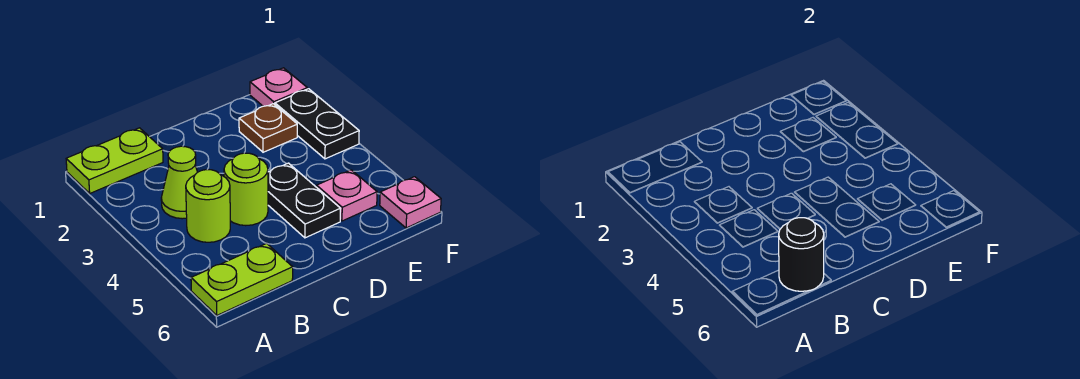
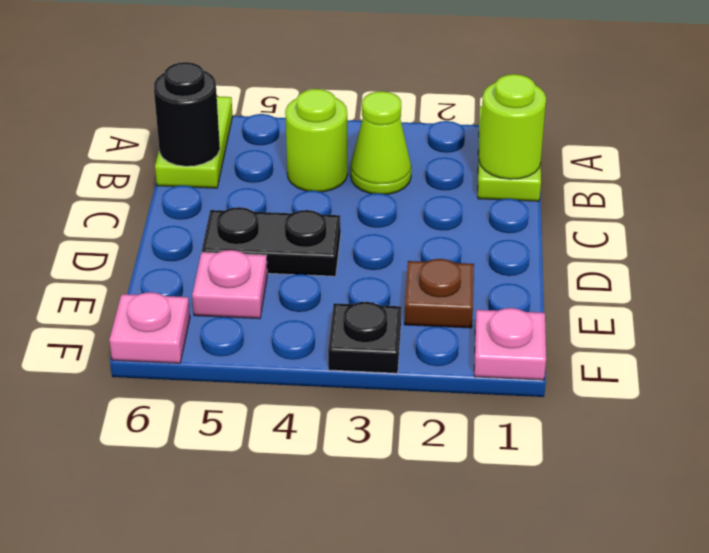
lime 1x1 round brick [224,153,268,226] -> lime 1x1 round brick moved to [479,74,546,179]
black 1x2 plate [275,89,359,159] -> black 1x1 plate [328,302,401,373]

